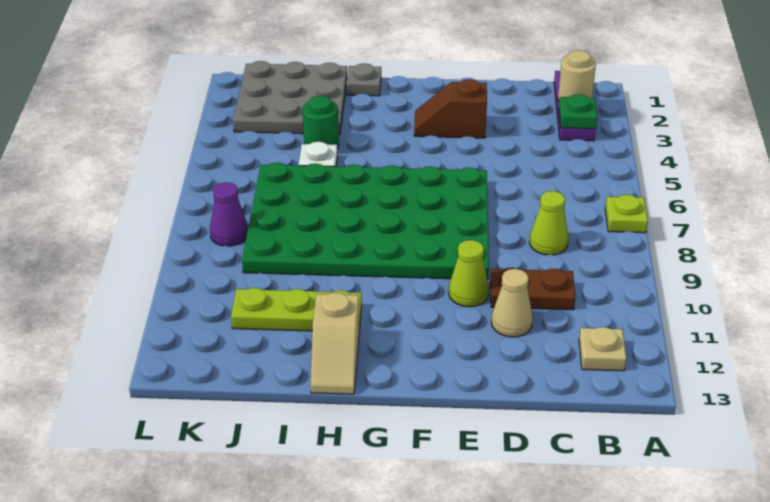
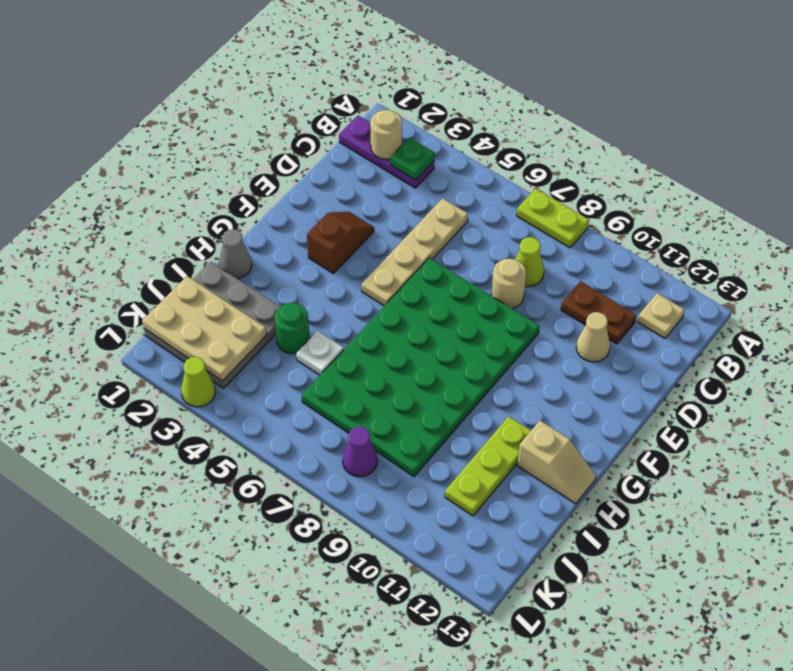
lime 1x1 plate [605,195,648,233] -> lime 1x2 plate [517,188,589,248]
none -> tan 1x4 plate [361,198,468,306]
brown 1x2 plate [490,267,575,310] -> brown 1x2 plate turned to [561,281,636,344]
none -> tan 1x1 round brick [491,259,526,309]
brown 1x2 slope [414,79,487,138] -> brown 1x2 slope turned to [307,212,374,274]
lime 1x1 cone [449,240,489,307] -> lime 1x1 cone moved to [181,357,215,407]
grey 1x1 plate [346,63,381,96] -> grey 1x1 cone [219,229,252,279]
none -> tan 2x3 plate [142,276,267,381]

